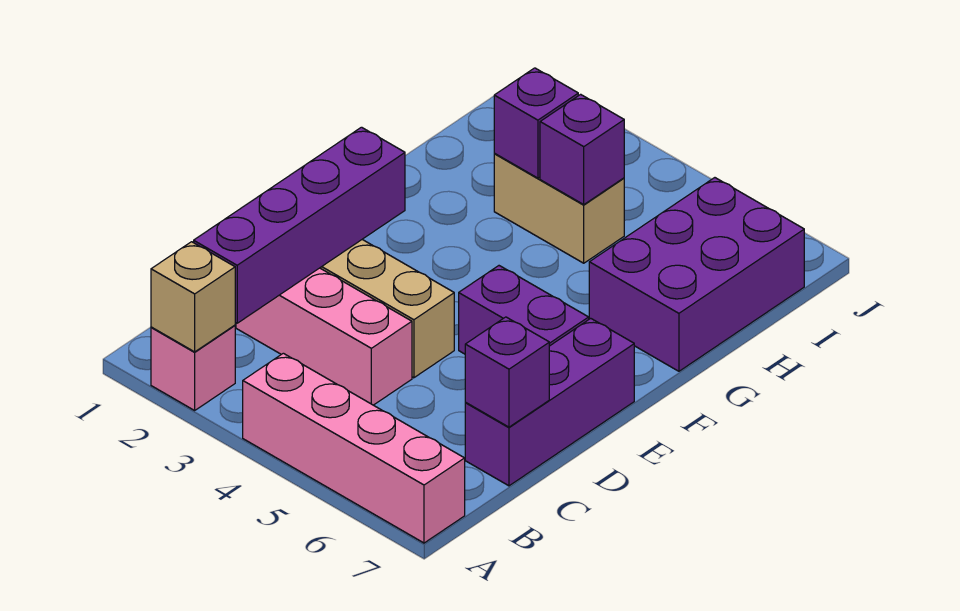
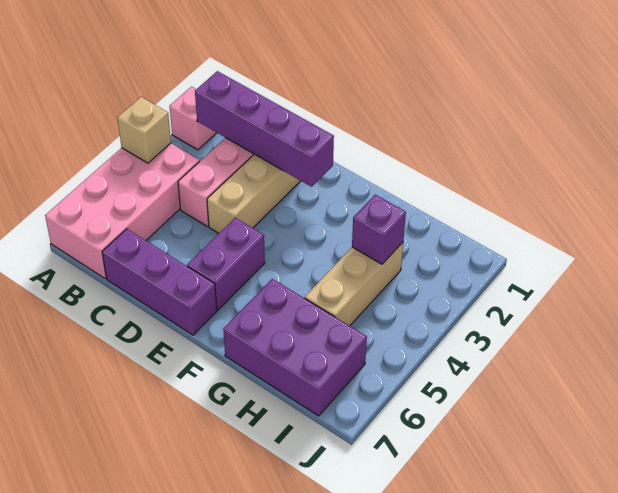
tan 1x1 brick [151,242,235,352] -> tan 1x1 brick moved to [117,97,171,163]
pink 1x4 brick [243,353,465,543] -> pink 2x4 brick [45,143,200,278]
purple 1x1 brick [465,317,549,427] -> none
tan 1x2 brick [494,154,624,263] -> tan 1x3 brick [305,243,403,326]
purple 1x1 brick [540,94,624,205] -> none

